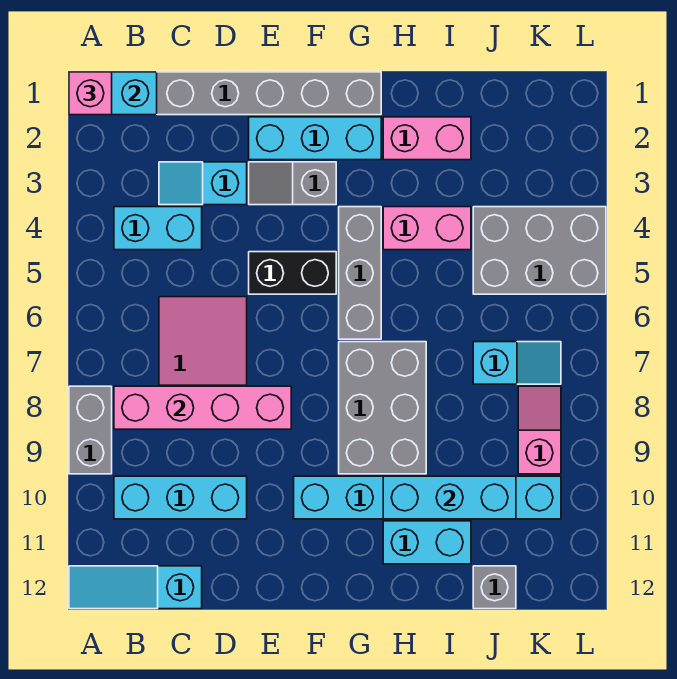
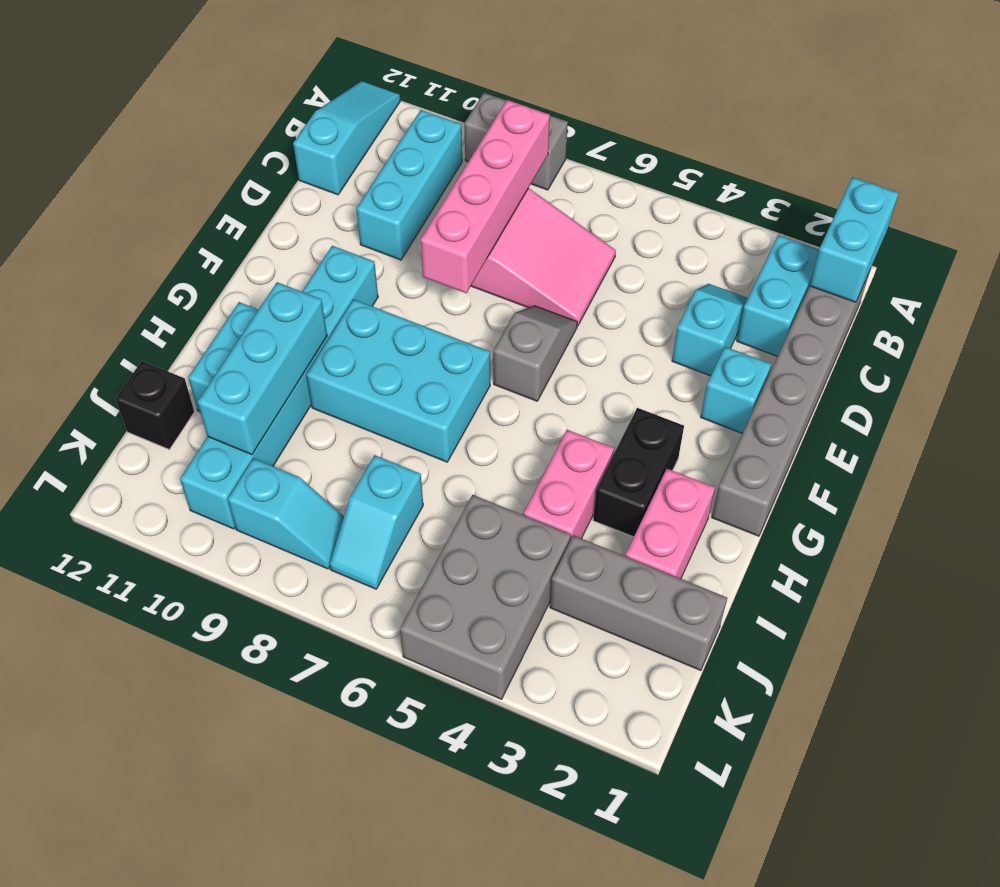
pink 1x1 brick [69,72,112,115] -> none
cyan 1x2 brick [114,207,202,250] -> cyan 1x2 brick moved to [737,235,819,356]
cyan 1x3 brick [249,117,381,160] -> cyan 1x1 brick [701,347,771,433]
grey 1x2 slope [249,162,336,205] -> grey 1x2 slope moved to [493,306,577,401]
black 1x2 brick [249,252,336,294] -> black 1x2 brick moved to [593,408,684,537]
grey 1x3 brick [339,207,381,339] -> grey 1x3 brick moved to [550,535,727,670]
grey 2x3 brick [339,342,426,474] -> cyan 2x3 brick [306,299,490,462]
grey 1x1 brick [473,566,516,609] -> black 1x1 brick [115,361,194,449]
pink 1x2 slope [518,386,561,474] -> cyan 1x2 slope [228,458,344,569]

